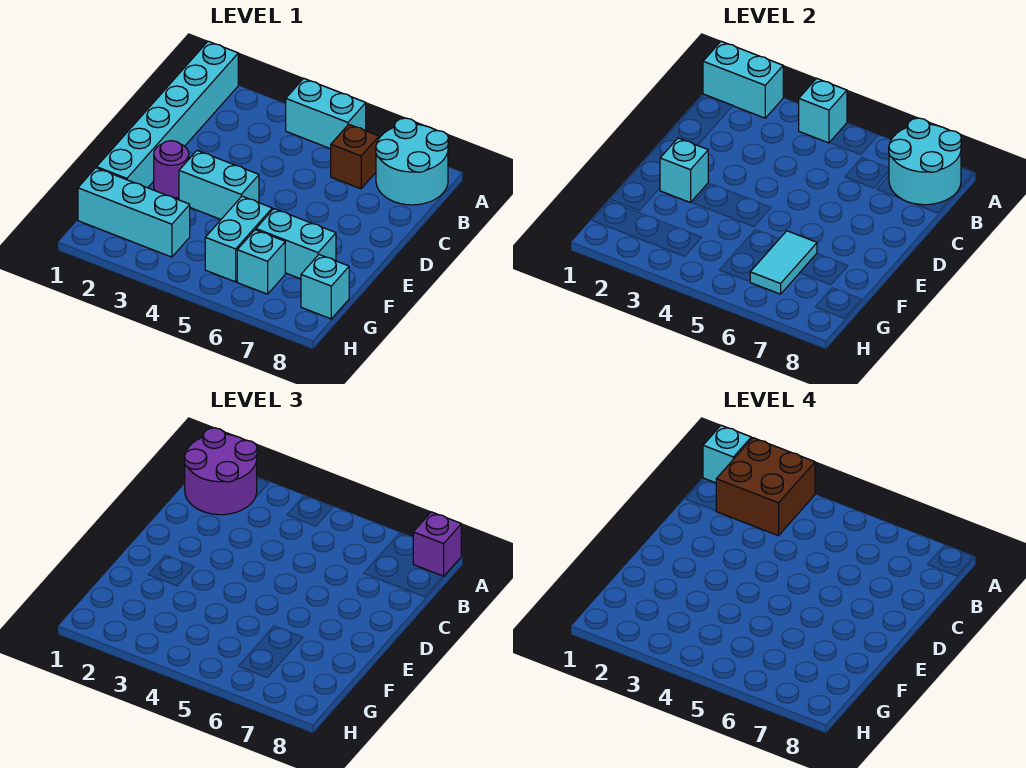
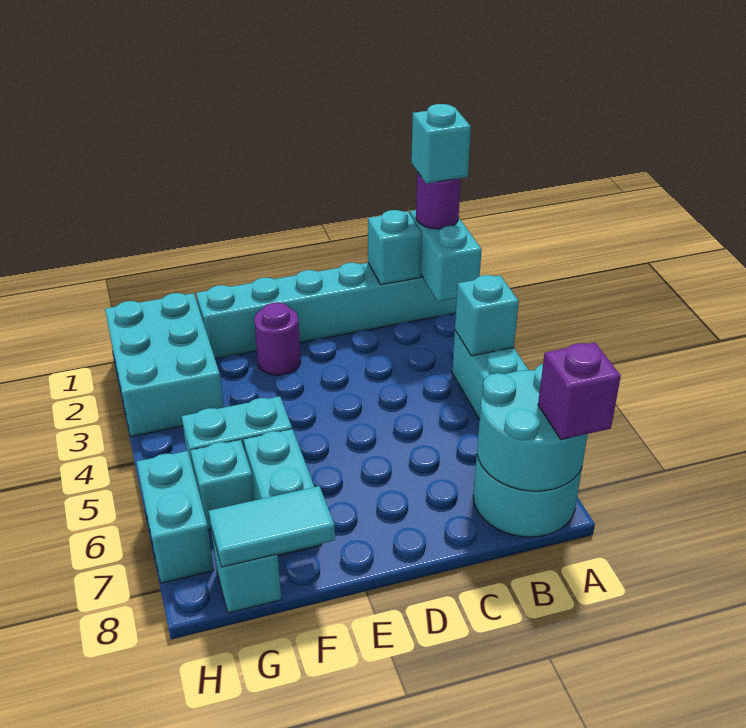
purple 2x2 round brick [184,428,257,515] -> purple 1x1 round brick [416,172,461,229]
brown 2x2 brick [716,438,815,536] -> none
brown 1x1 brick [331,124,379,189] -> none
cyan 1x1 brick [660,138,708,203] -> cyan 1x1 brick moved to [368,210,422,285]
cyan 1x2 brick [179,151,259,219] -> cyan 1x2 brick moved to [137,451,214,583]
cyan 1x2 tile [750,231,817,294] -> cyan 1x2 tile moved to [209,486,335,567]
cyan 1x3 brick [78,168,190,257] -> cyan 2x3 brick [105,293,224,436]

